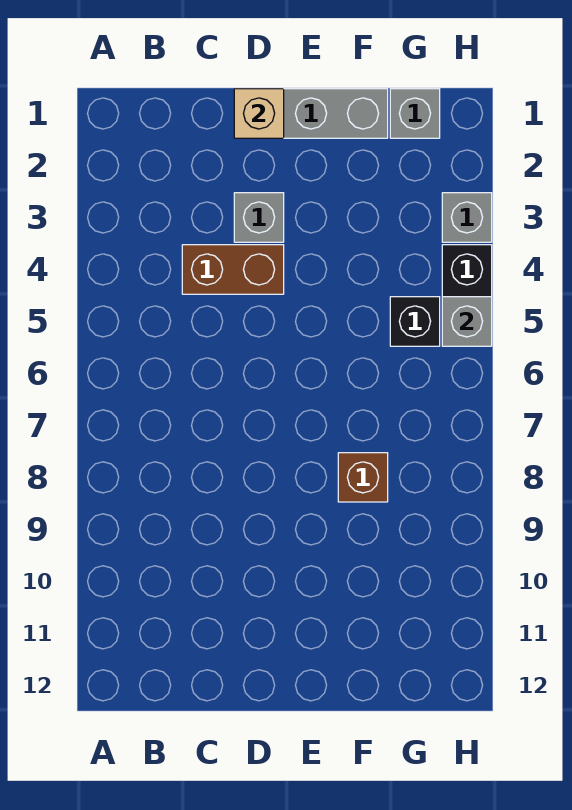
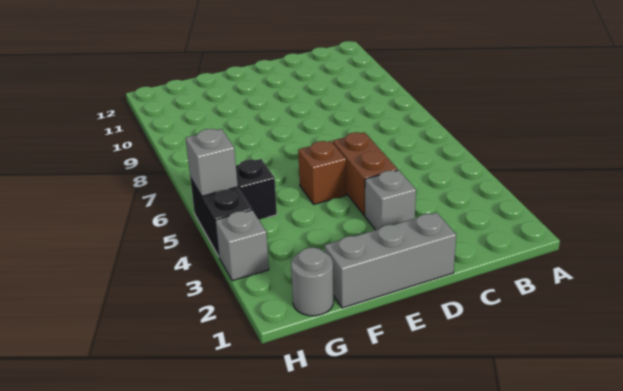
brown 1x2 brick [182,245,284,294] -> brown 1x2 brick turned to [333,132,398,215]
tan 1x1 brick [234,89,284,138] -> none
brown 1x1 brick [338,453,388,502] -> brown 1x1 brick moved to [298,141,346,204]
grey 1x1 brick [390,89,440,138] -> grey 1x1 round brick [291,247,334,316]

